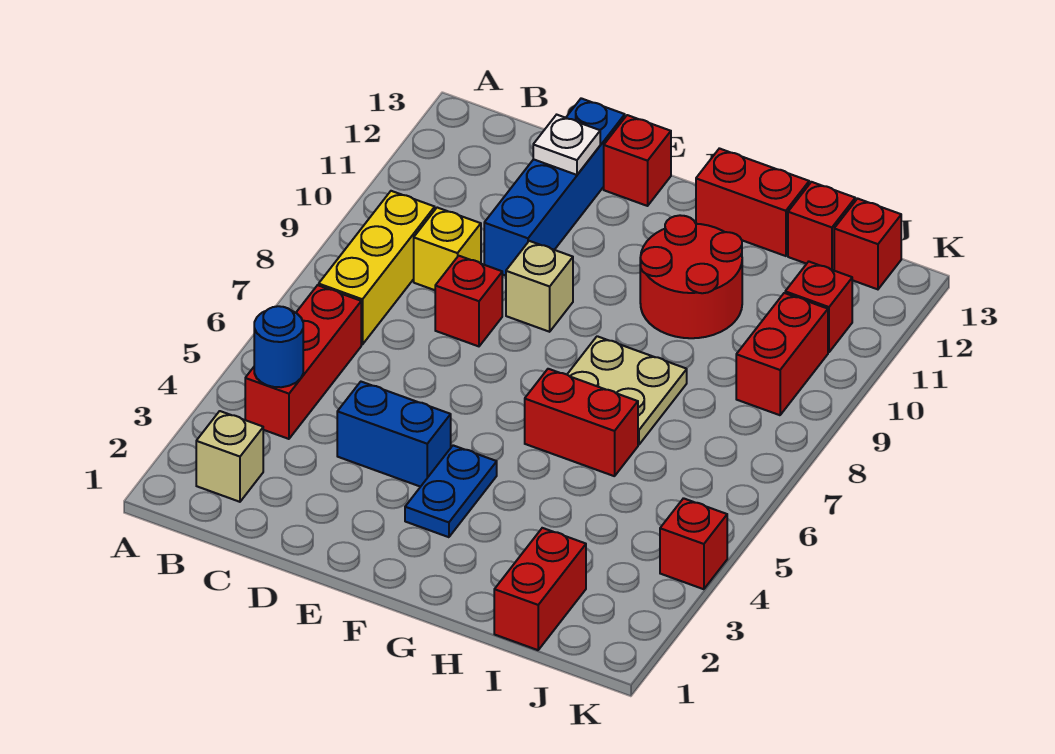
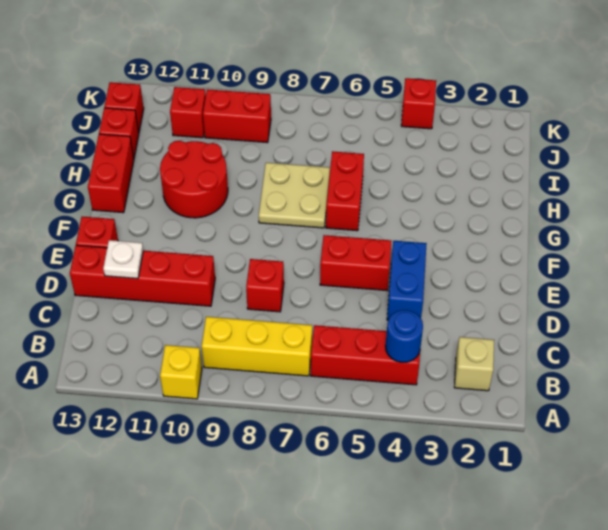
yellow 1x1 brick [414,208,481,290] -> yellow 1x1 brick moved to [160,345,202,399]
blue 1x4 brick [484,98,625,276] -> red 1x4 brick [70,245,215,306]
tan 1x1 brick [506,241,573,332] -> none
blue 1x2 plate [405,445,497,537] -> none
red 1x2 brick [494,528,586,650] -> red 1x2 brick moved to [320,235,391,290]

